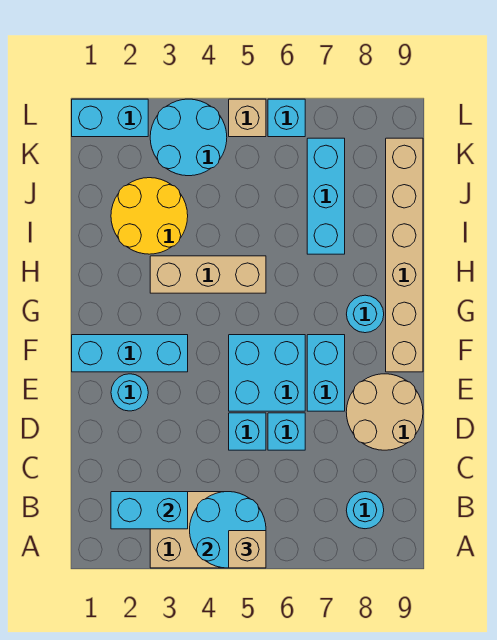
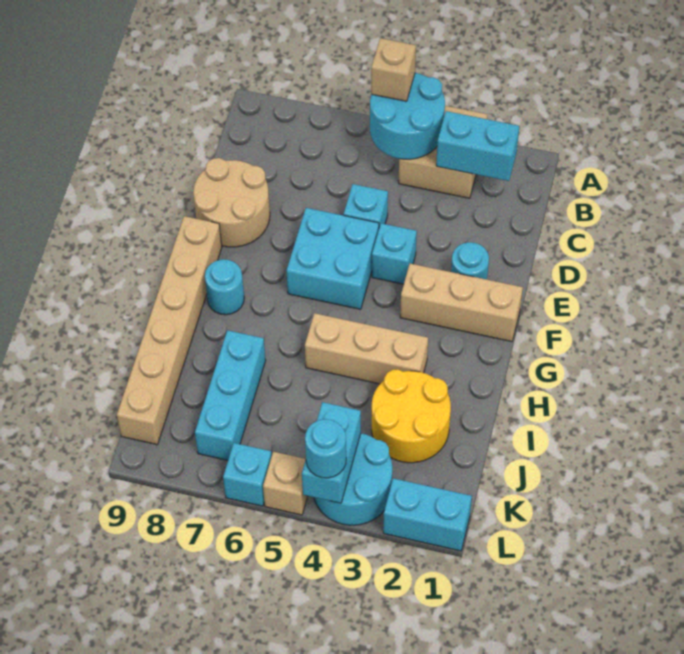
cyan 1x1 round brick [346,492,384,529] -> cyan 1x1 round brick moved to [305,419,346,478]
cyan 1x1 brick [268,413,305,450] -> cyan 1x1 brick moved to [372,223,417,284]
cyan 1x2 brick [307,335,345,411] -> cyan 1x2 brick moved to [302,402,361,503]
cyan 1x3 brick [72,335,188,372] -> tan 1x3 brick [400,264,523,342]

